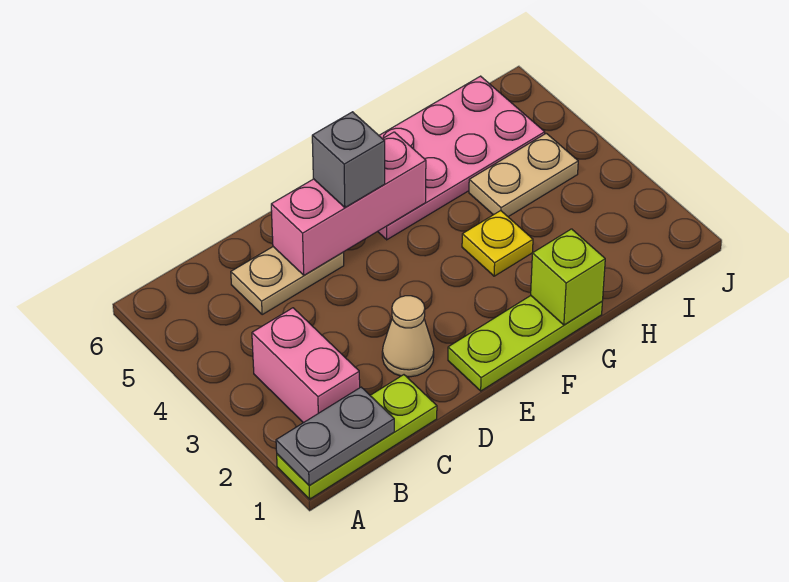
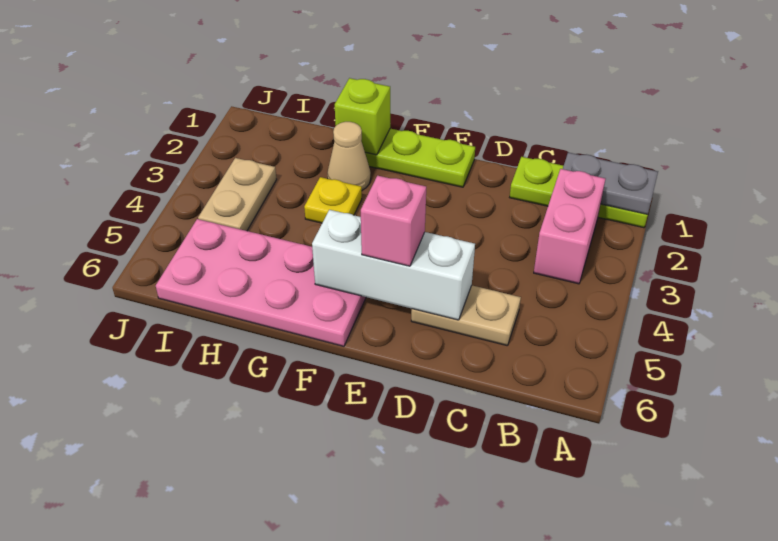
tan 1x1 cone [382,296,434,377] -> tan 1x1 cone moved to [327,122,371,190]
pink 1x3 brick [271,132,426,275] -> white 1x3 brick [312,210,475,320]
grey 1x1 brick [312,112,385,207] -> pink 1x1 brick [361,176,426,266]
tan 1x2 plate [469,133,578,217] -> tan 1x2 plate turned to [198,158,277,231]

